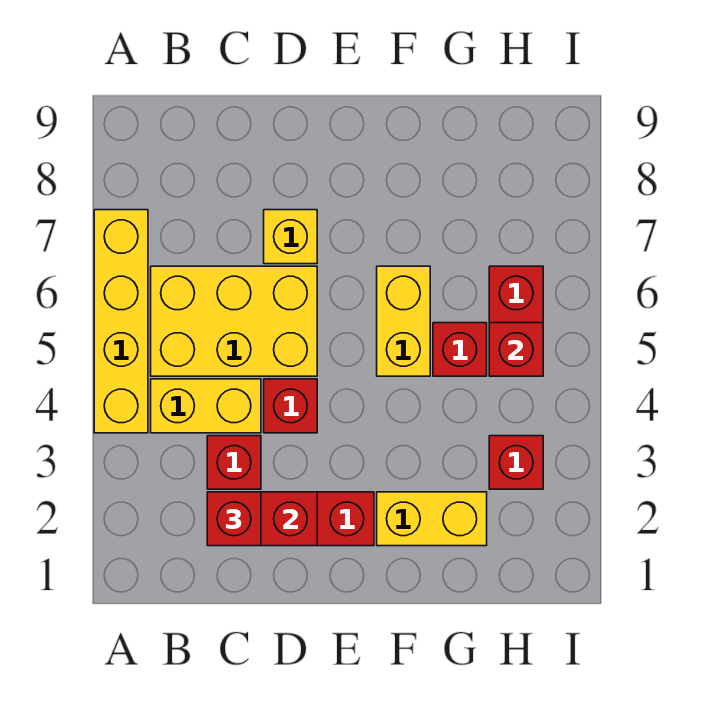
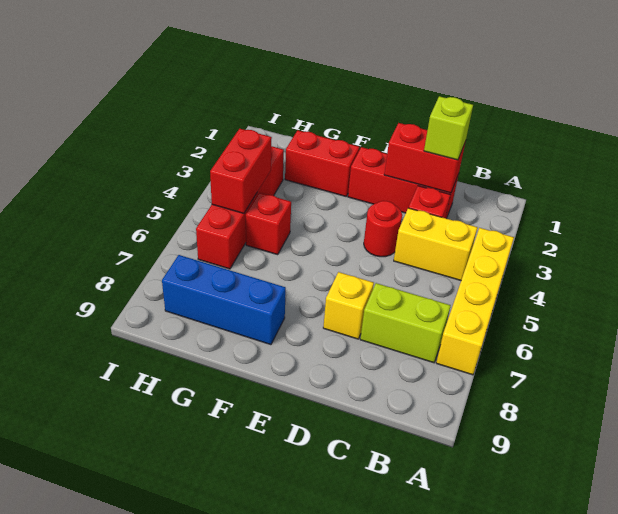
yellow 2x3 brick [151,266,317,376] -> none
none -> lime 1x2 brick [360,283,451,363]
red 1x1 brick [207,492,261,546] -> lime 1x1 brick [424,96,473,160]
red 1x1 brick [264,379,317,433] -> red 1x1 round brick [364,201,402,257]
yellow 1x2 brick [377,492,487,546] -> red 1x2 brick [285,130,360,196]
yellow 1x2 brick [377,266,430,376] -> none
none -> blue 1x3 brick [162,255,286,345]
red 1x1 brick [489,323,543,376] -> red 1x2 brick [210,129,272,213]

